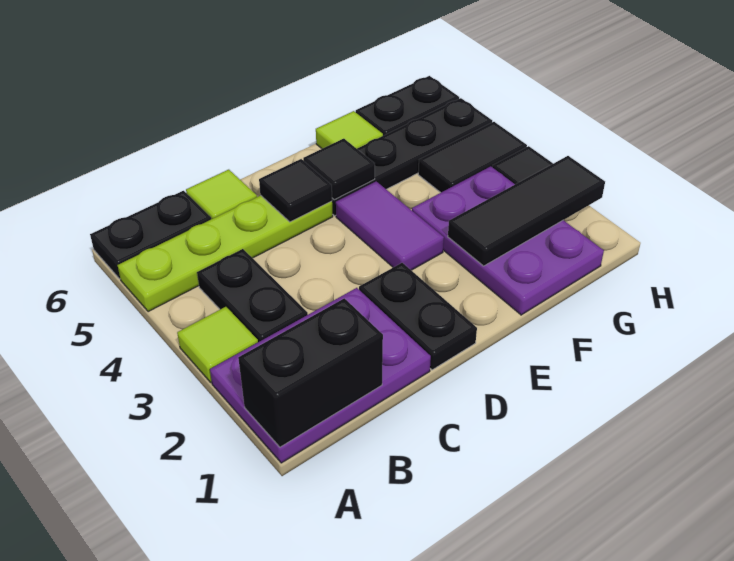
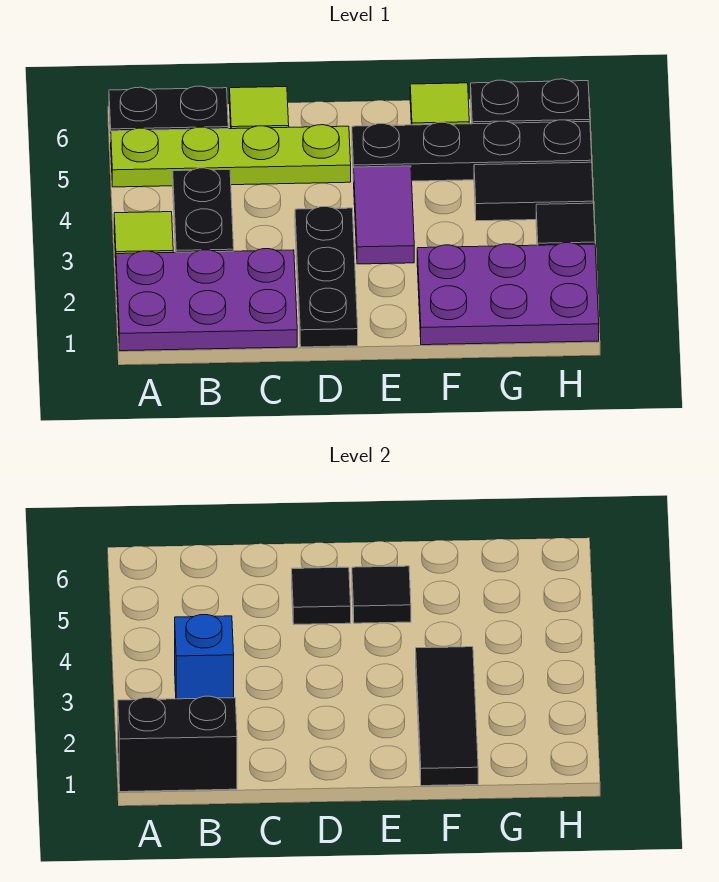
none -> blue 1x1 brick [175,615,234,699]
black 1x2 plate [359,263,477,370] -> black 1x3 plate [295,207,358,347]
purple 2x3 plate [412,166,604,315] -> purple 2x3 plate turned to [417,243,599,345]
black 1x3 tile [448,156,605,266] -> black 1x3 tile turned to [416,647,478,786]

